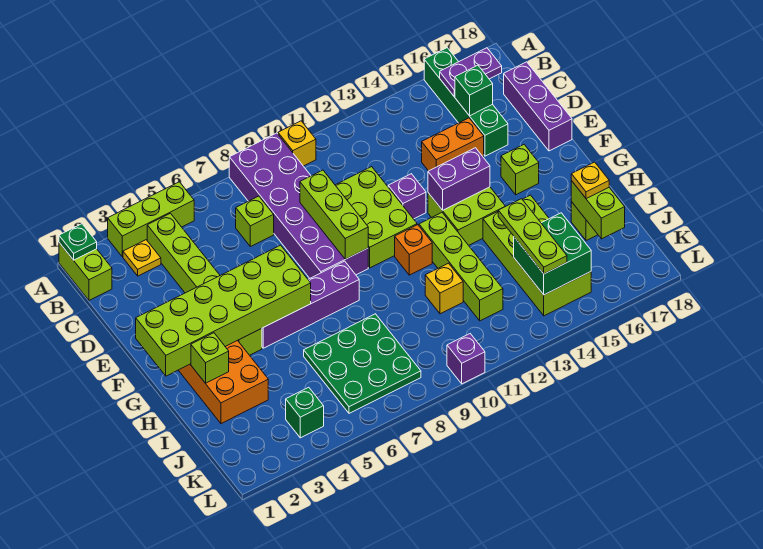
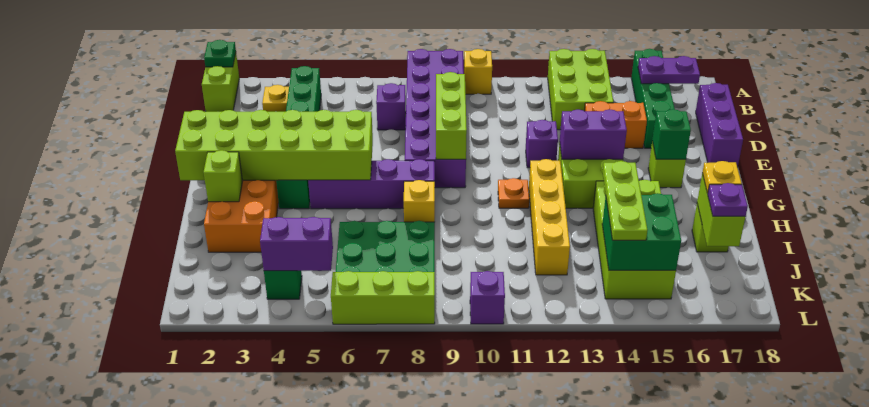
lime 1x3 brick [108,182,194,257] -> lime 1x3 brick moved to [331,271,435,324]
lime 1x6 brick [147,213,262,355] -> green 1x6 brick [276,66,321,209]
lime 1x1 brick [236,196,274,247] -> purple 1x1 brick [376,83,406,130]
green 1x1 brick [455,65,493,116] -> green 1x1 brick moved to [652,109,691,159]
lime 2x3 brick [335,167,417,268] -> lime 2x3 brick moved to [548,49,613,130]
orange 1x1 brick [395,225,432,275] -> orange 1x1 plate [498,178,529,208]
lime 1x4 brick [419,213,503,321] -> yellow 1x4 brick [529,159,570,275]
yellow 1x1 brick [425,263,463,314] -> yellow 1x1 brick moved to [404,180,435,222]
none -> purple 1x1 plate [708,183,748,216]
none -> purple 1x2 brick [260,217,333,271]

